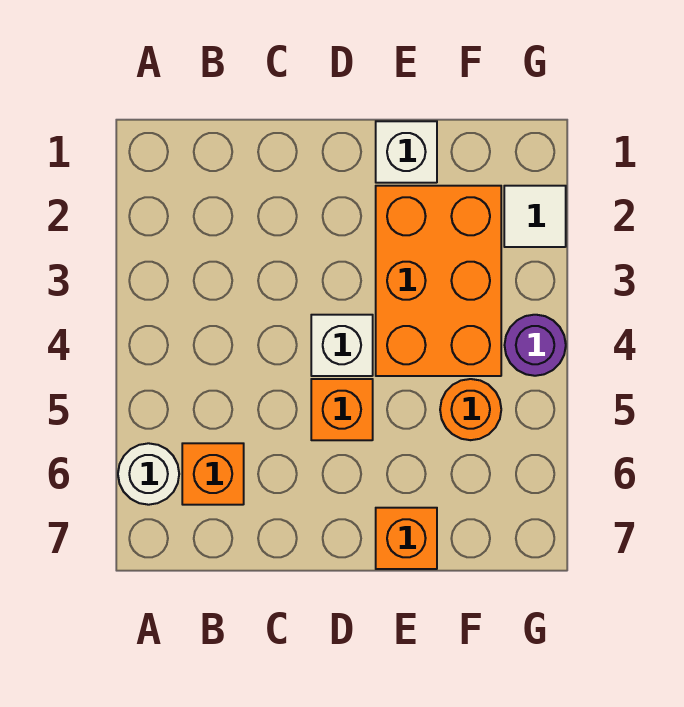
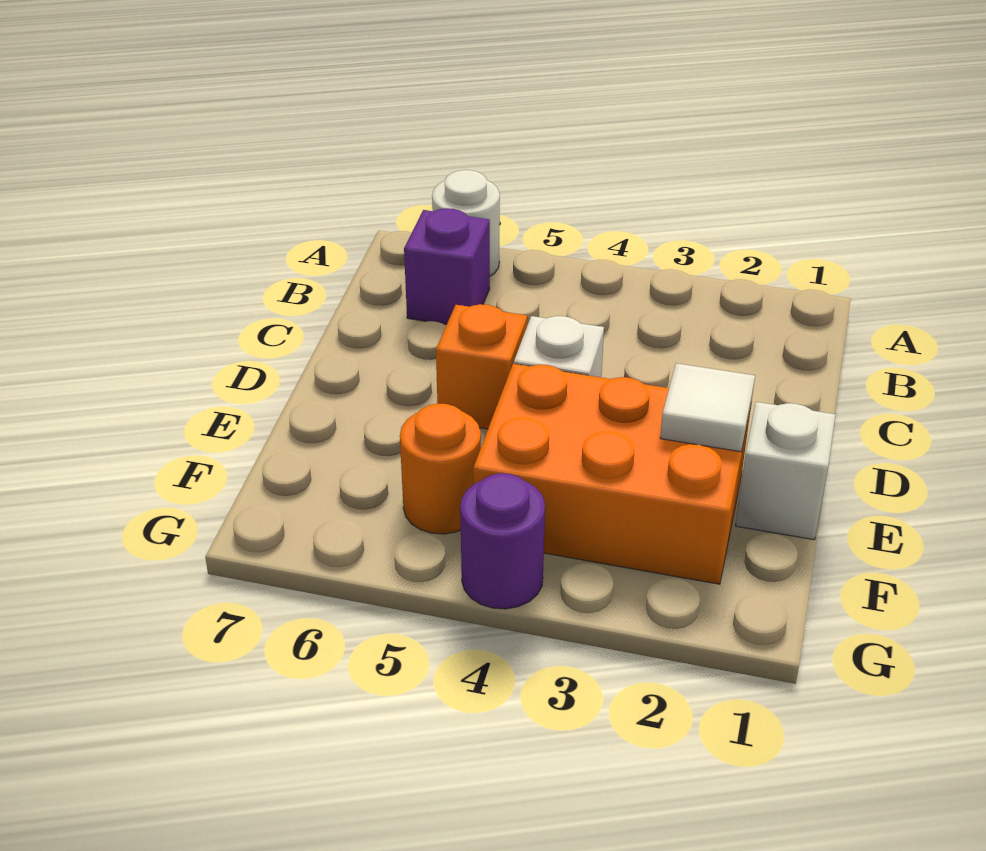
orange 1x1 brick [182,443,244,505] -> purple 1x1 brick [404,208,490,324]
orange 1x1 brick [376,508,437,569] -> none
white 1x1 tile [504,186,566,247] -> white 1x1 tile moved to [660,363,755,452]

